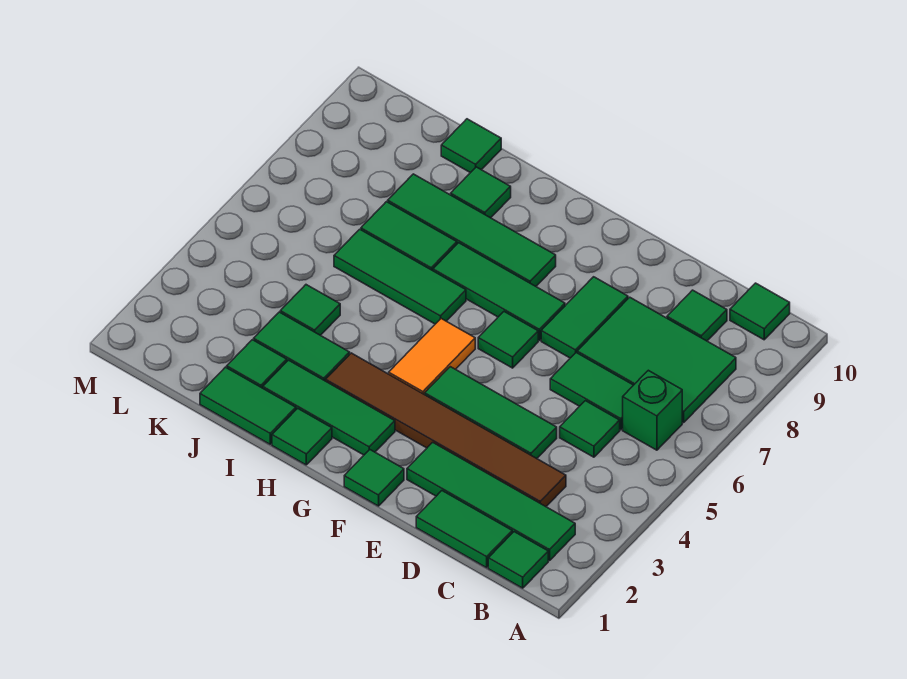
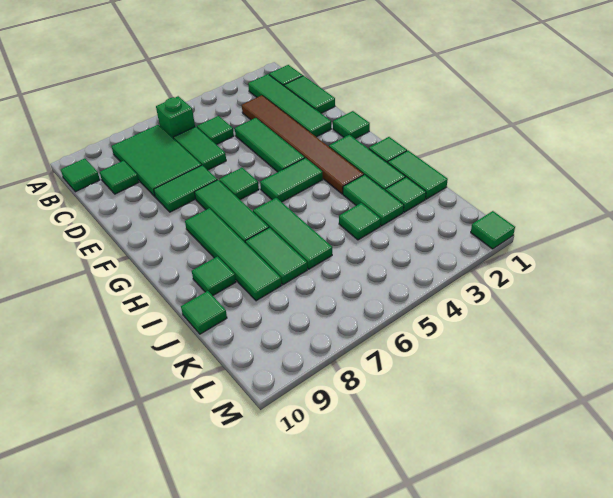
orange 1x2 tile [389,319,475,395] -> green 1x2 tile [260,158,323,202]
none -> green 1x1 tile [471,211,515,249]

